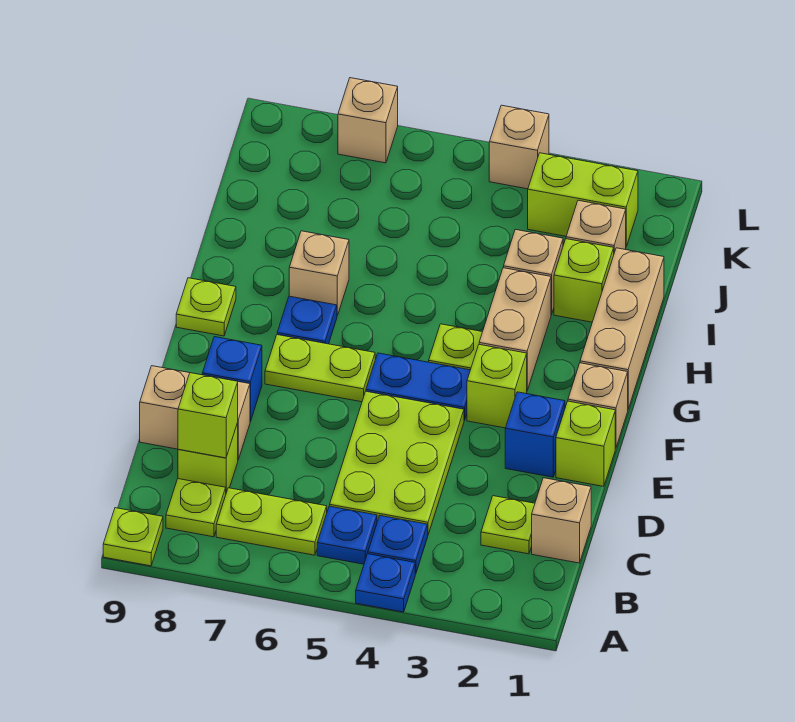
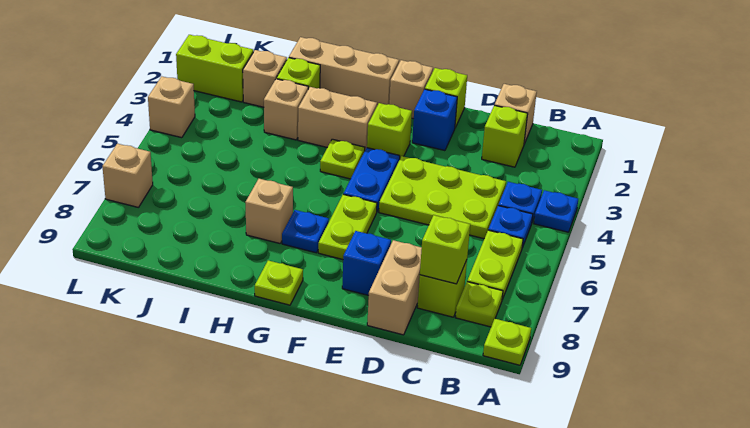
lime 1x1 plate [481,496,535,554] -> lime 1x1 brick [482,105,528,167]
lime 1x2 brick [528,153,638,247] -> lime 1x2 brick turned to [176,35,253,102]

